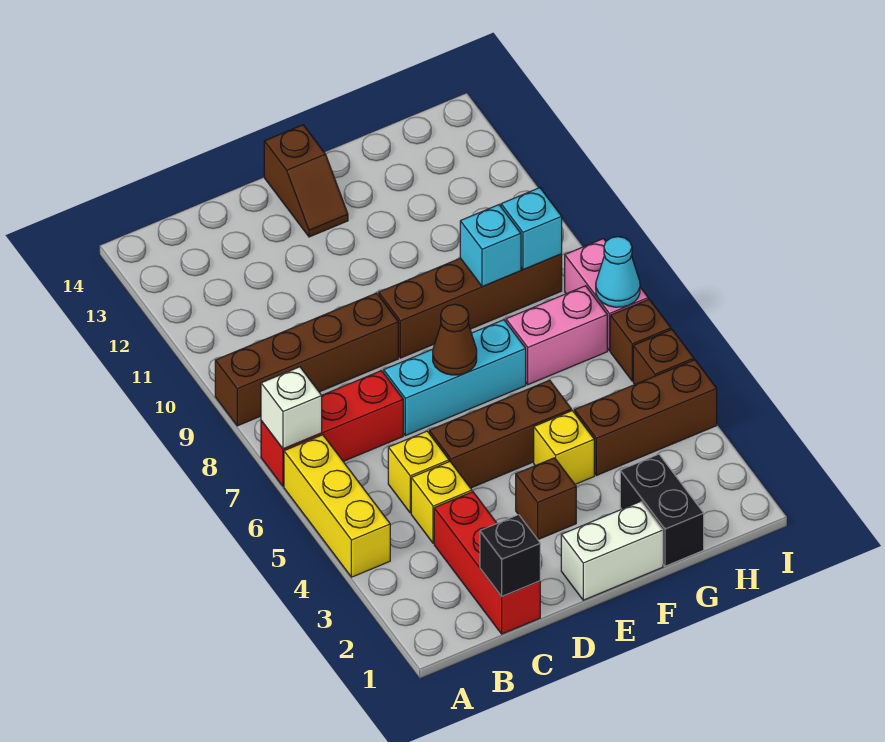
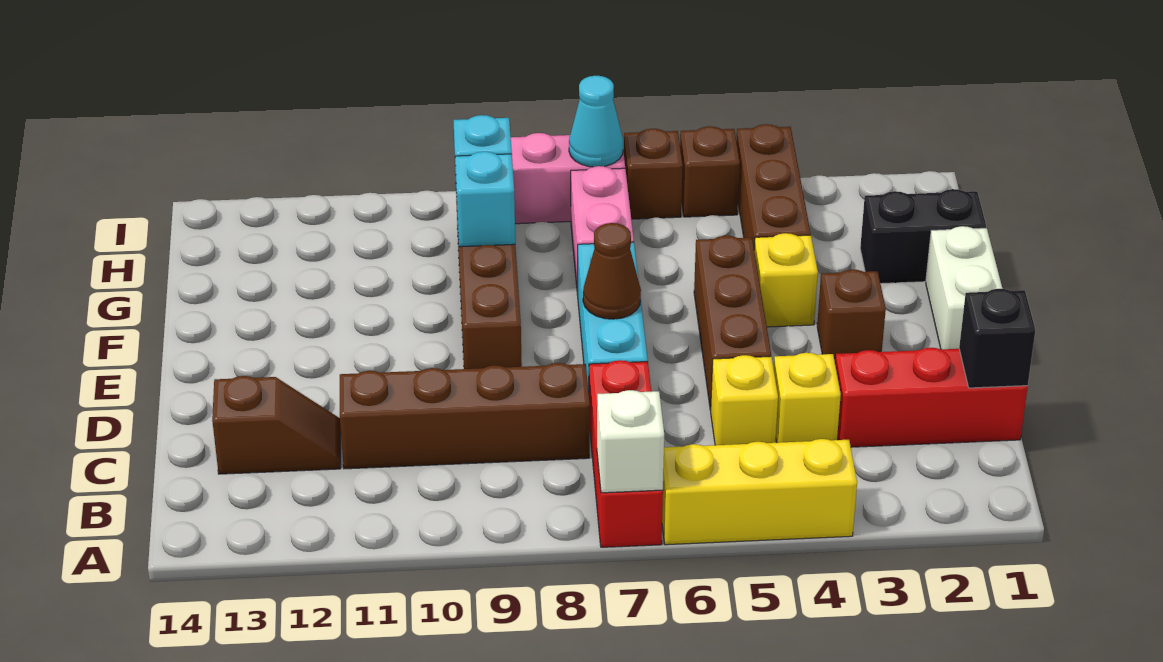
brown 1x4 brick [215,293,398,426] -> brown 1x4 brick turned to [340,363,590,469]
brown 1x2 slope [264,125,348,237] -> brown 1x2 slope moved to [212,376,341,474]

